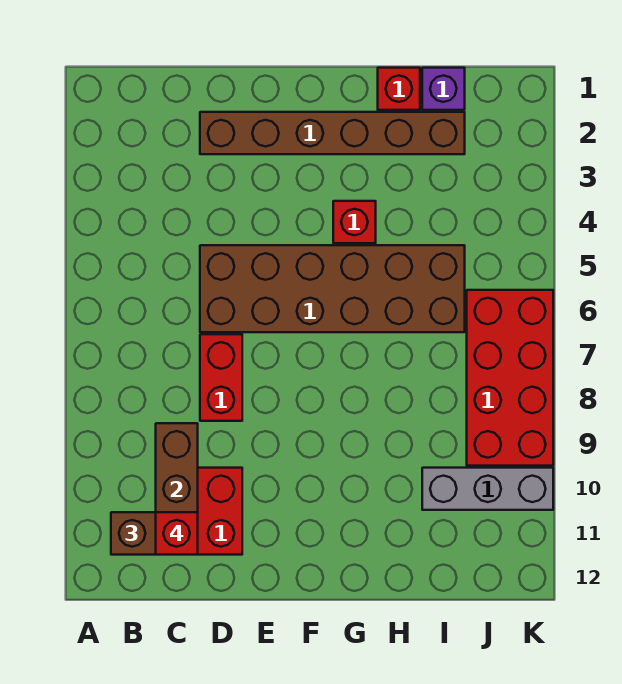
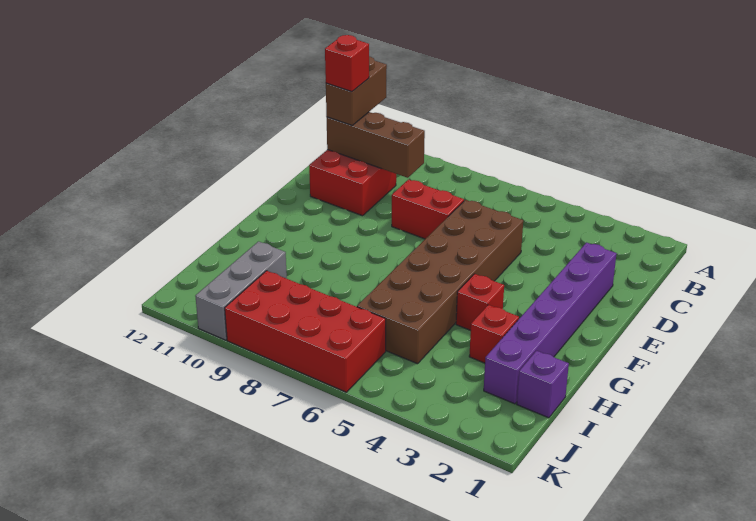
brown 1x6 brick [200,112,465,154] -> purple 1x6 brick [484,243,617,404]
red 1x1 brick [378,68,420,110] -> red 1x1 brick moved to [469,305,519,363]

